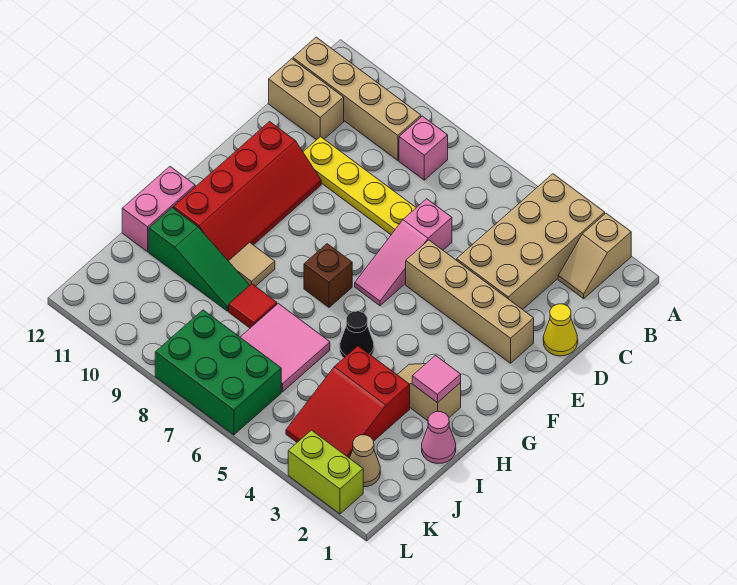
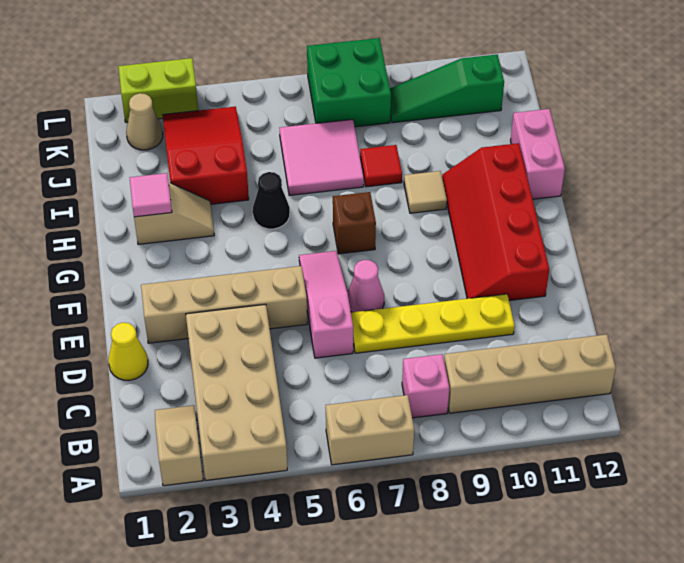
tan 1x2 brick [269,59,344,140] -> tan 1x2 brick moved to [326,395,414,465]
pink 1x1 cone [422,412,456,464] -> pink 1x1 cone moved to [347,260,384,312]
green 1x3 slope [149,208,250,311] -> green 1x3 slope moved to [390,55,504,123]
green 2x3 brick [155,310,281,435] -> green 2x2 brick [307,38,391,127]

